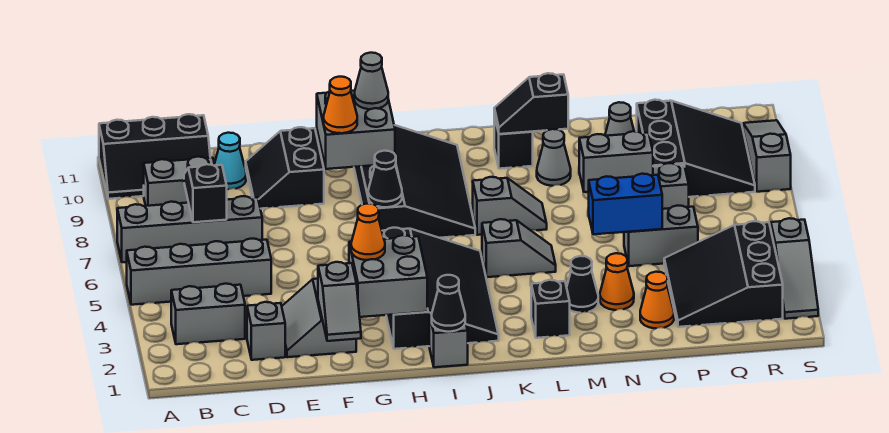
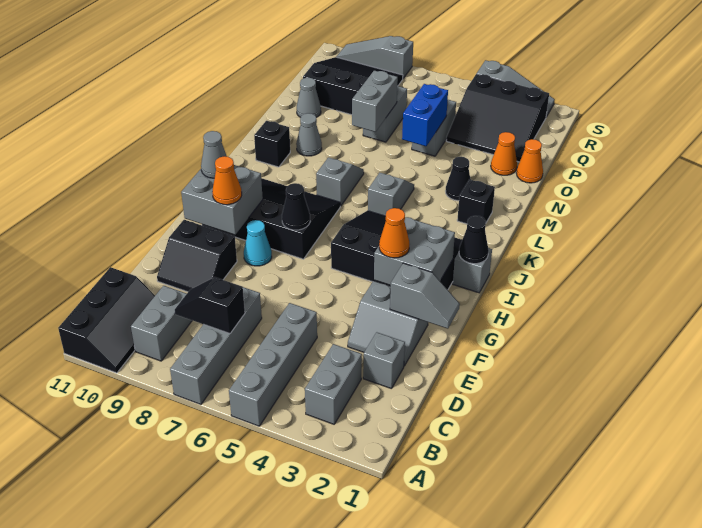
cyan 1x1 cone [215,133,246,189] -> cyan 1x1 cone moved to [244,220,272,266]
black 1x2 slope [494,73,568,134] -> none
orange 1x1 cone [600,253,634,310] -> orange 1x1 cone moved to [517,139,543,183]

